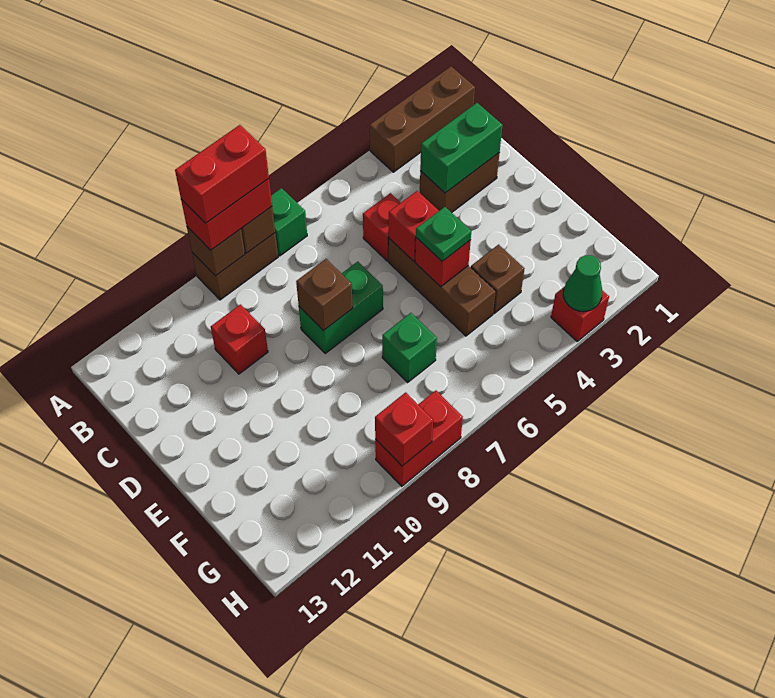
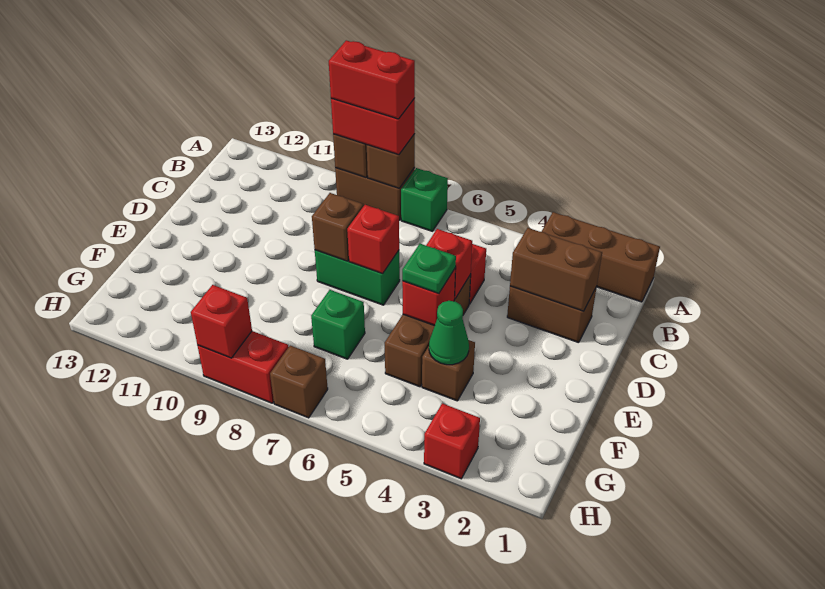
green 1x2 brick [420,103,503,193] -> brown 1x2 brick [510,228,602,311]
red 1x1 brick [211,304,268,374] -> red 1x1 brick moved to [347,205,399,274]
green 1x1 cone [563,255,602,311] -> green 1x1 cone moved to [429,301,469,365]
none -> brown 1x1 brick [270,346,328,418]

